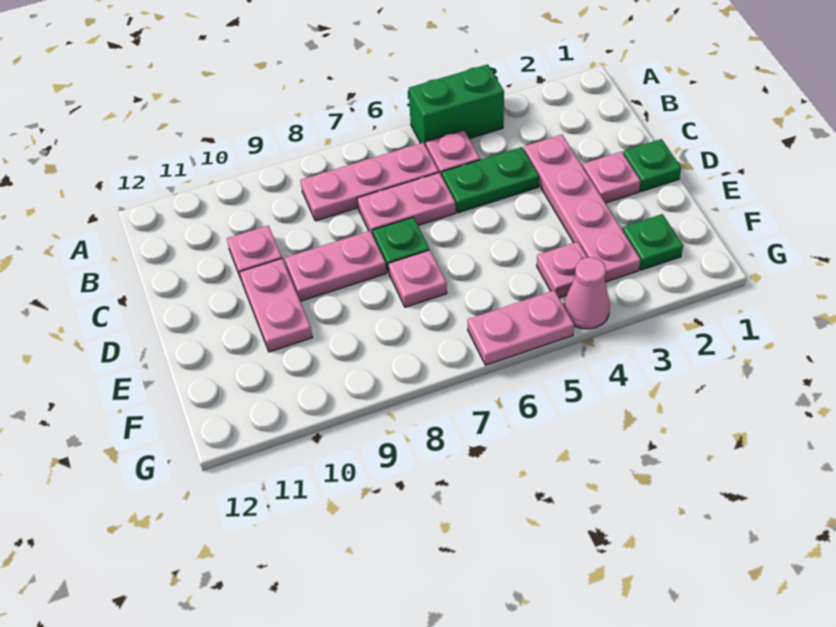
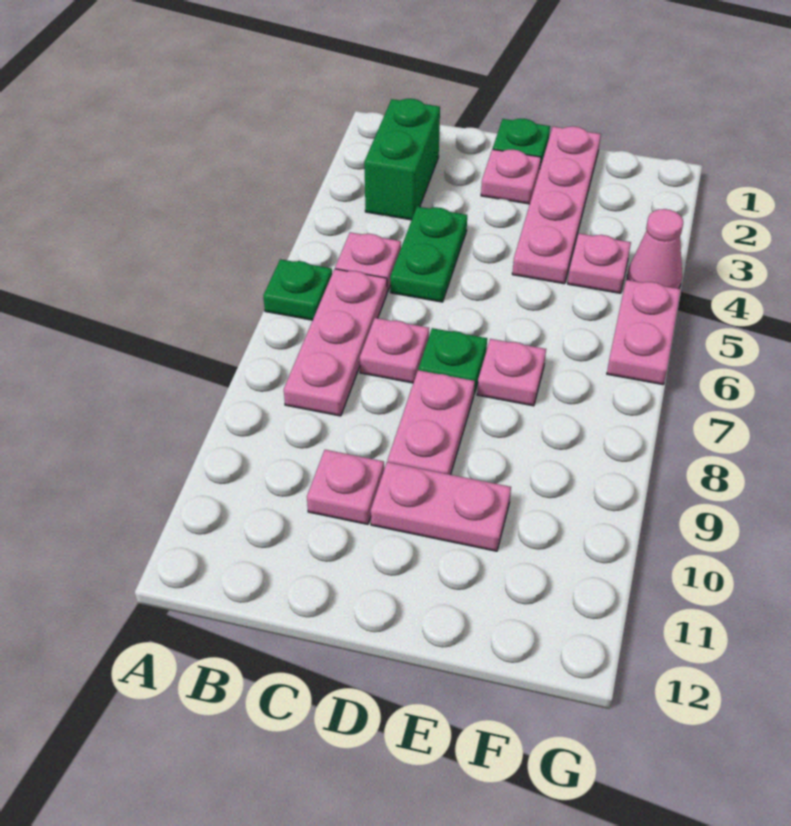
green 1x2 brick [409,64,504,146] -> green 1x2 brick moved to [364,99,440,220]
pink 1x4 plate [524,135,641,282] -> pink 1x4 plate turned to [512,126,601,284]
pink 1x2 plate [357,173,456,235] -> pink 1x1 plate [360,318,429,383]
green 1x1 plate [622,214,683,270] -> green 1x1 plate moved to [263,259,332,320]

